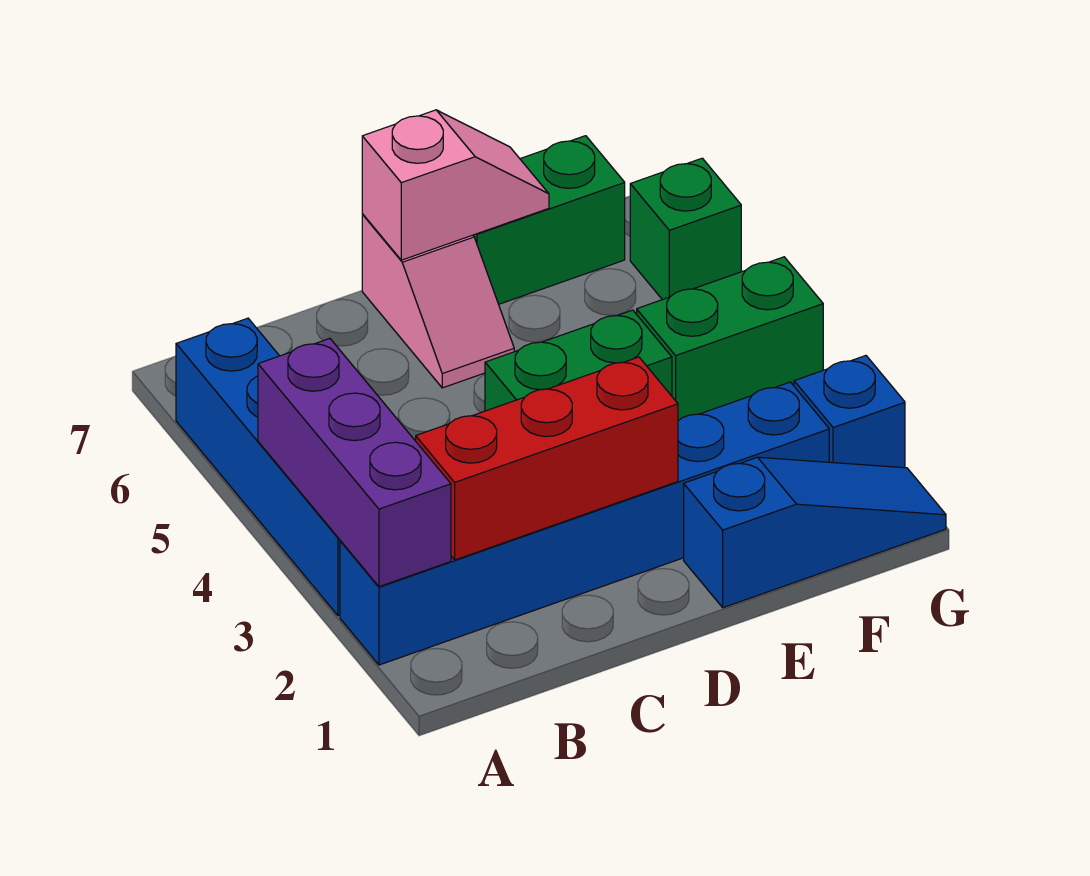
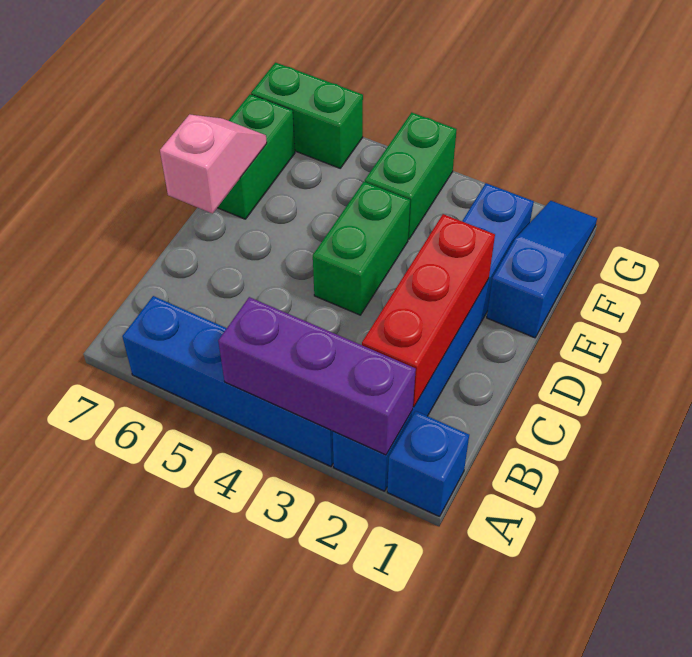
pink 1x2 slope [362,214,514,388] -> none
blue 1x1 brick [794,356,905,468] -> blue 1x1 brick moved to [387,411,469,517]
green 1x1 brick [630,158,741,300] -> green 1x2 brick [251,63,363,168]

